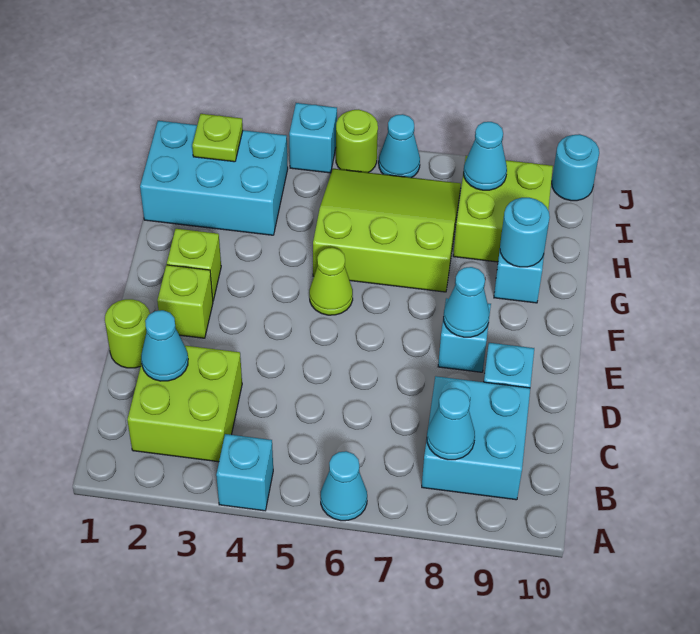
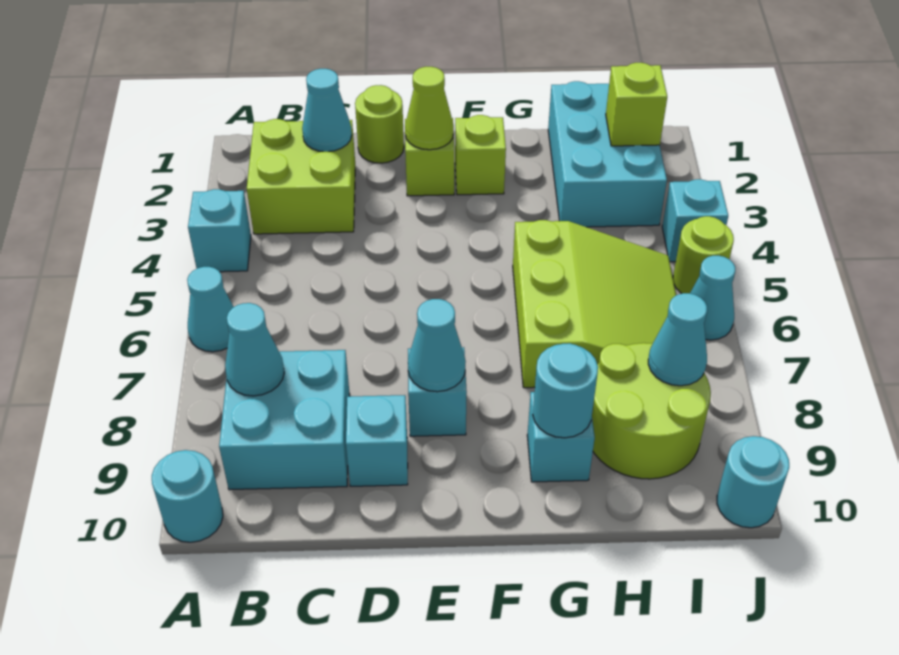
none -> cyan 1x1 round brick [152,450,223,542]
lime 1x1 cone [309,248,353,315] -> lime 1x1 cone moved to [405,67,454,150]
lime 2x2 brick [453,156,553,262] -> lime 2x2 round brick [592,343,711,479]
lime 1x1 plate [192,114,243,162] -> lime 1x1 brick [606,63,667,146]

